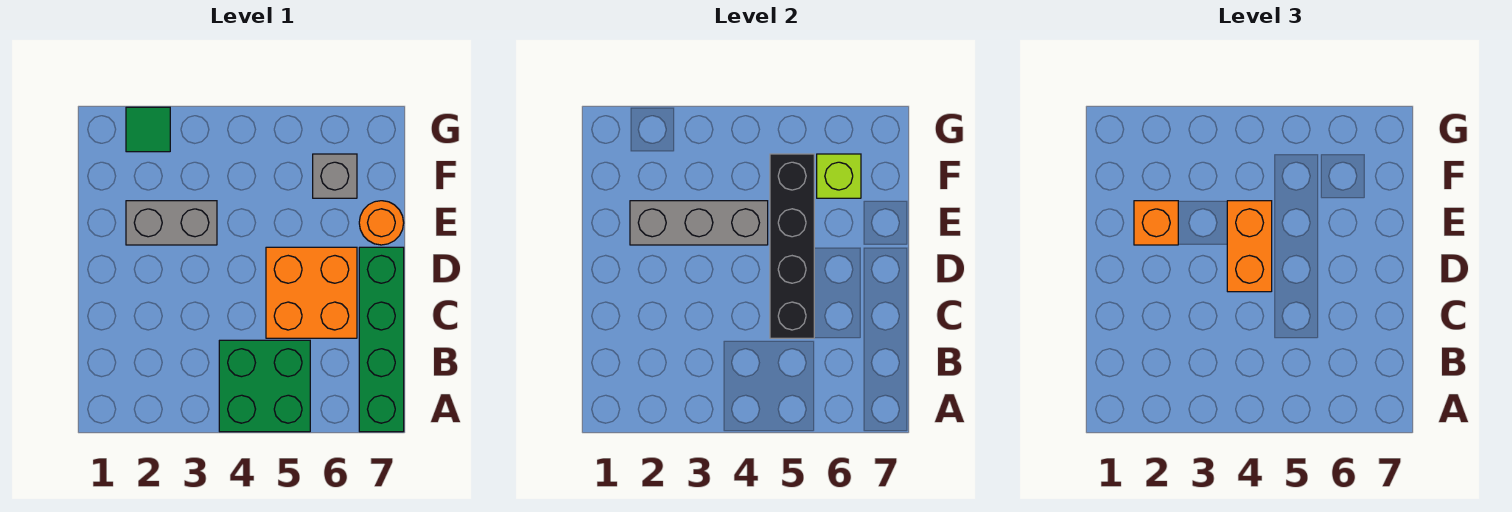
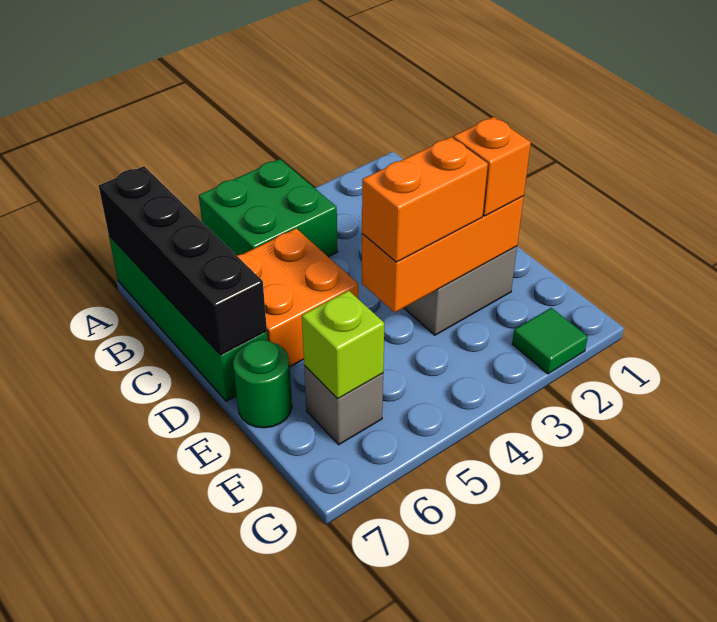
black 1x4 brick [770,154,814,338] -> black 1x4 brick moved to [99,166,267,355]
orange 1x2 brick [1227,201,1272,292] -> orange 1x2 brick turned to [362,137,488,262]
grey 1x3 brick [630,201,768,245] -> orange 1x3 brick [362,196,524,312]
orange 1x1 round brick [359,201,404,245] -> green 1x1 round brick [233,340,292,428]

